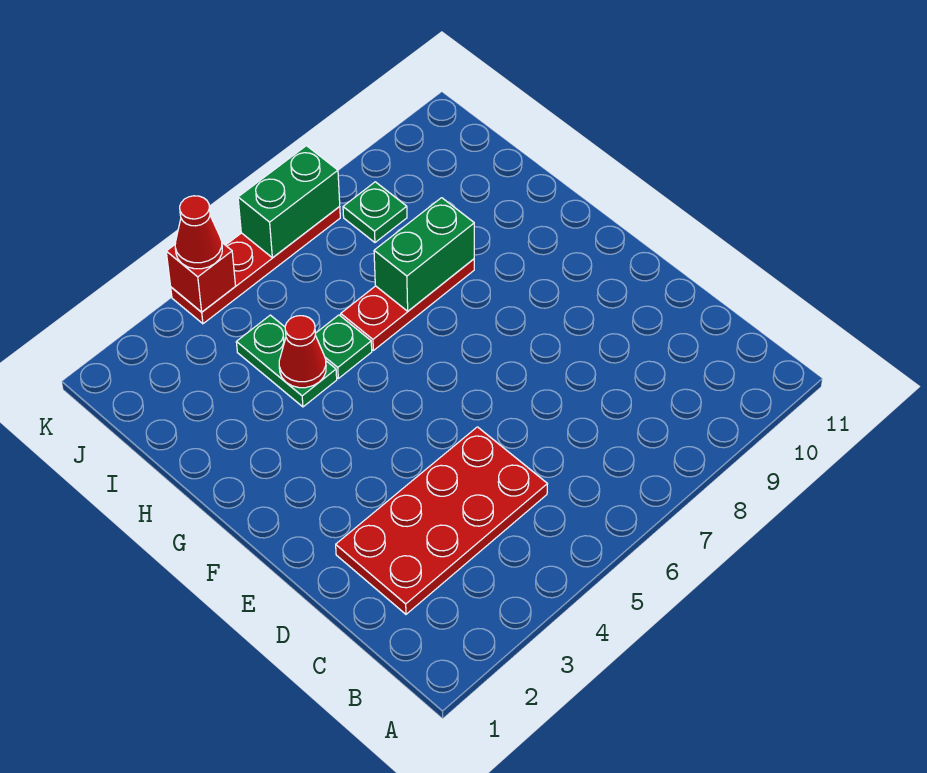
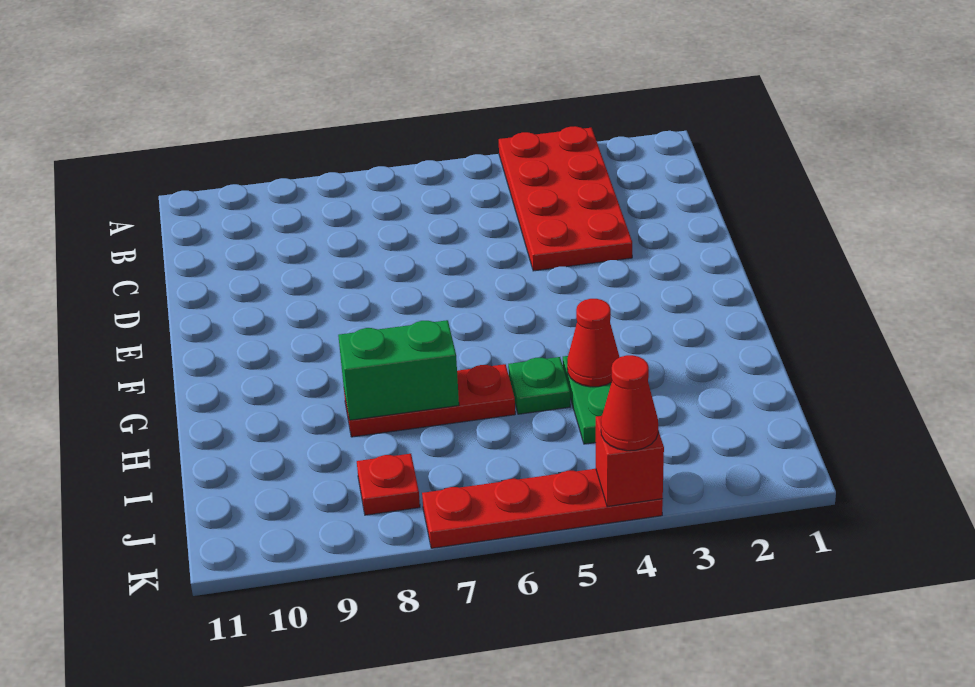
red 2x4 plate [336,427,547,614] -> red 2x4 plate turned to [499,126,632,271]
green 1x1 plate [343,182,407,242] -> red 1x1 plate [357,454,420,515]
green 1x2 brick [238,146,340,258] -> none

